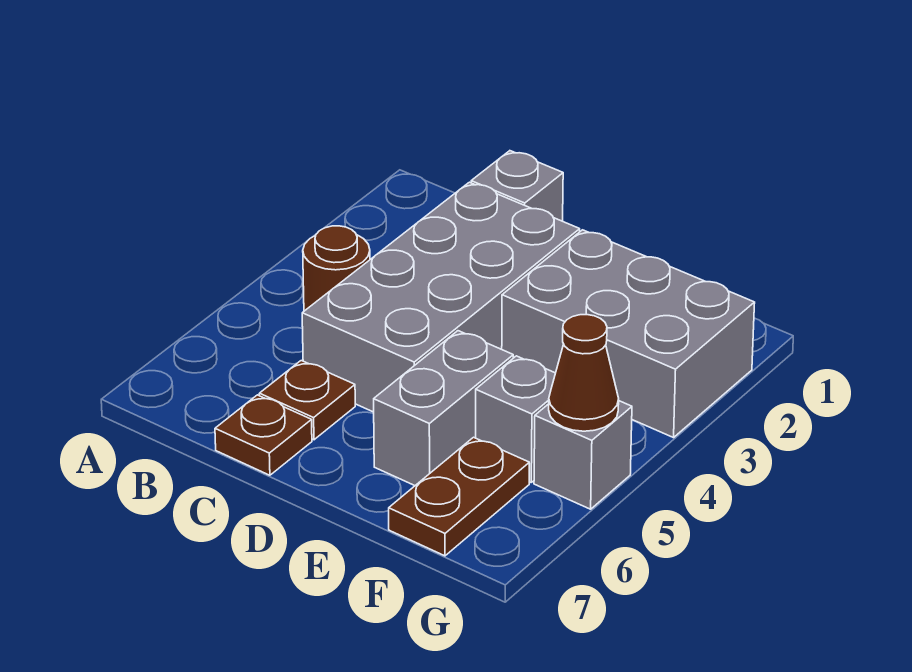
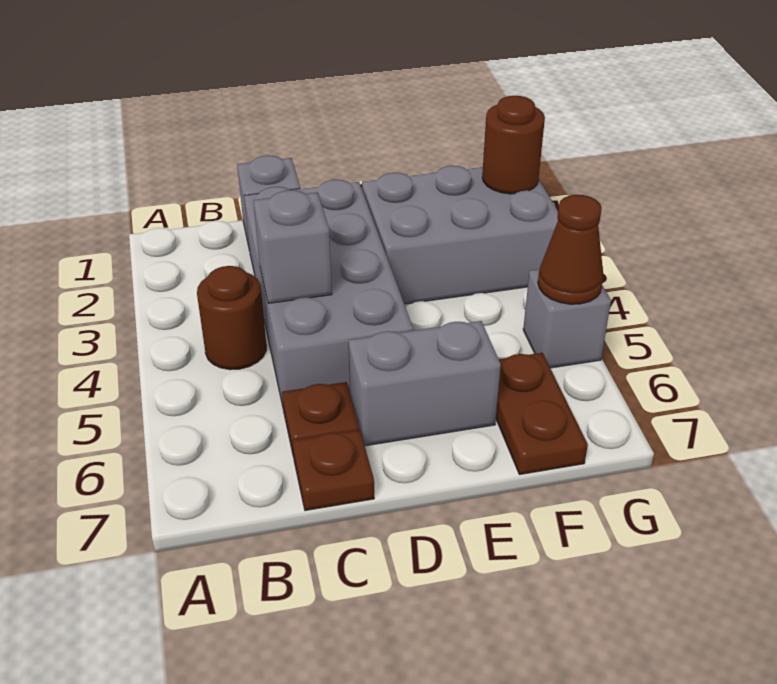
grey 1x2 brick [374,331,513,486] -> grey 1x2 brick turned to [349,321,501,446]
grey 1x1 brick [476,356,555,482] -> grey 1x1 brick moved to [254,190,332,303]
none -> brown 1x1 round brick [482,96,545,194]

